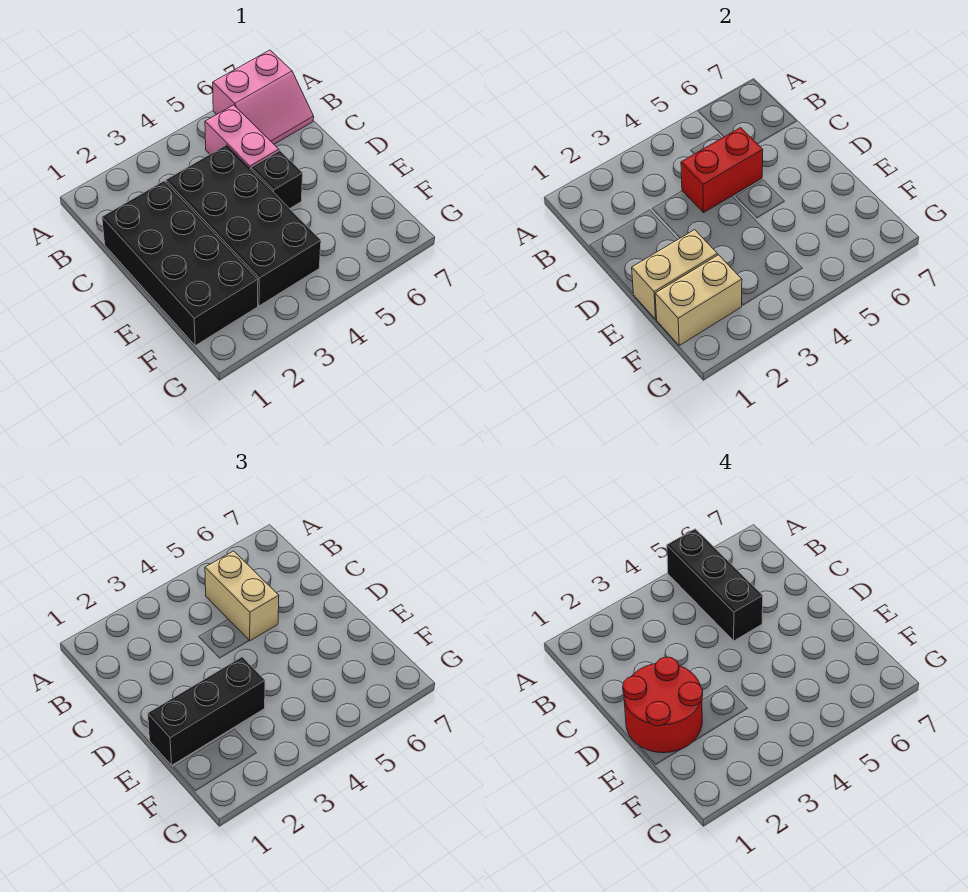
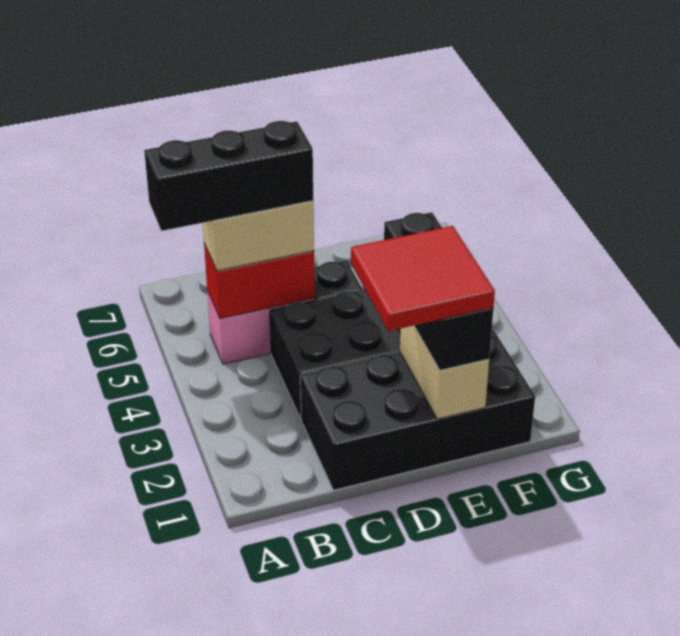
pink 2x2 slope [213,50,314,144] -> none
red 1x2 brick [681,128,763,213] -> red 1x2 brick turned to [204,244,315,319]
red 2x2 round brick [623,657,703,753] -> red 2x2 tile [351,226,495,331]
tan 1x2 brick [655,255,742,346] -> none

